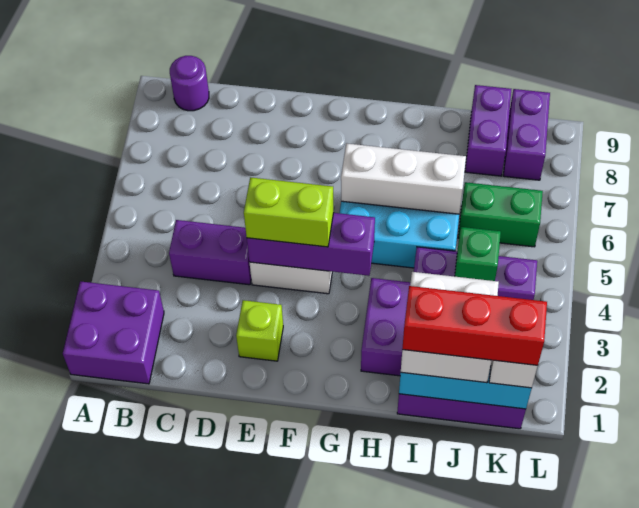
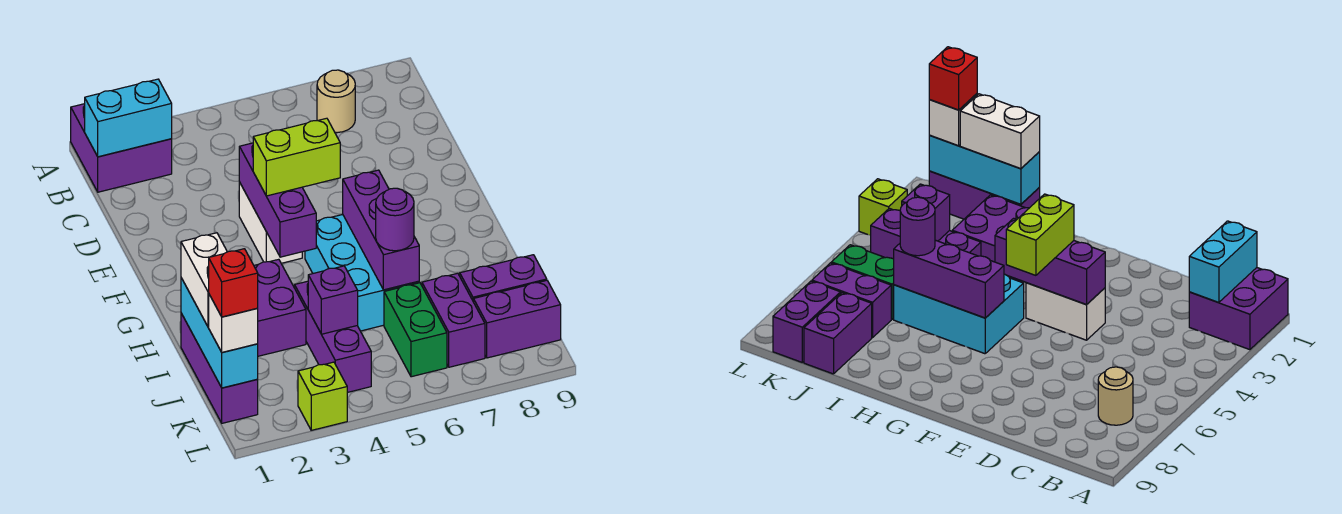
none -> cyan 1x2 brick [85,79,172,157]
none -> tan 1x1 round brick [317,70,355,133]
purple 1x1 round brick [170,56,209,111] -> purple 1x1 round brick moved to [376,188,414,251]
purple 1x2 brick [169,220,251,285] -> purple 1x2 brick moved to [422,273,485,367]
lime 1x1 brick [236,300,283,361] -> lime 1x1 brick moved to [298,362,347,430]
lime 1x2 brick [244,177,334,247] -> lime 1x2 brick turned to [253,118,340,196]
white 1x3 brick [341,143,466,214] -> purple 1x3 brick [343,170,419,290]
white 2x2 brick [401,272,499,383] -> white 1x2 brick [181,233,227,327]
red 1x3 brick [402,286,547,366] -> red 1x1 brick [209,249,258,317]
green 1x1 brick [455,227,501,281] -> purple 1x1 brick [308,266,358,334]

